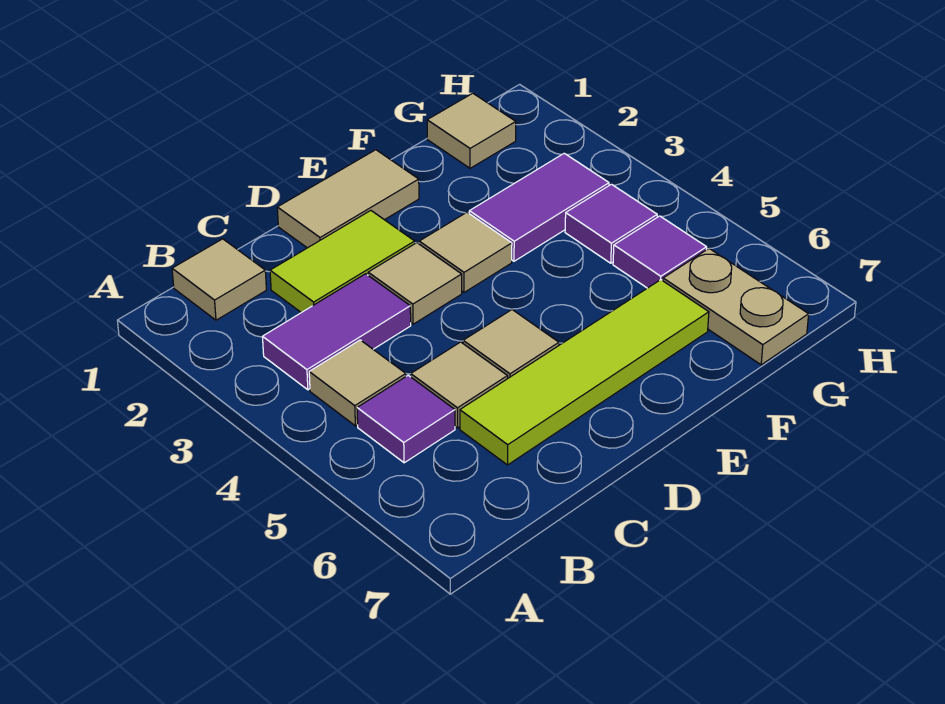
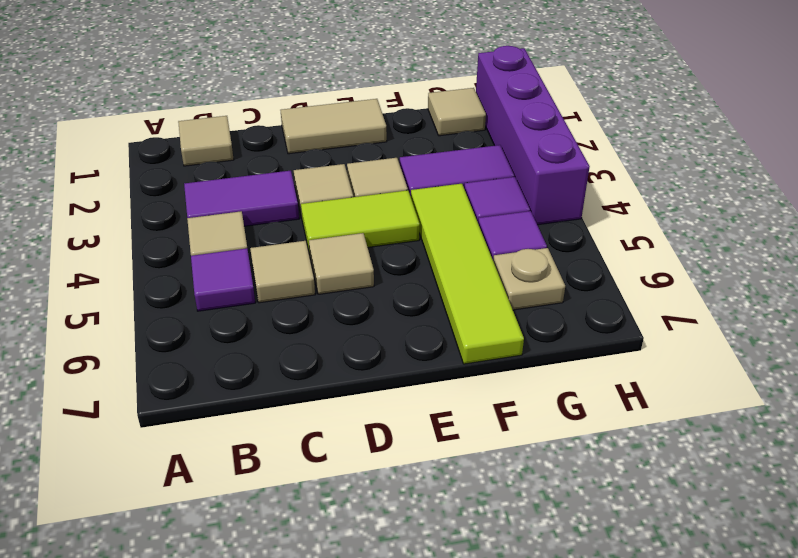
lime 1x2 tile [270,211,415,313] -> lime 1x2 tile moved to [301,190,420,253]
lime 1x4 tile [460,280,709,465] -> lime 1x4 tile turned to [411,184,524,364]
tan 1x2 plate [663,249,809,365] -> tan 1x1 plate [493,248,565,310]
none -> purple 1x4 brick [476,46,590,225]

